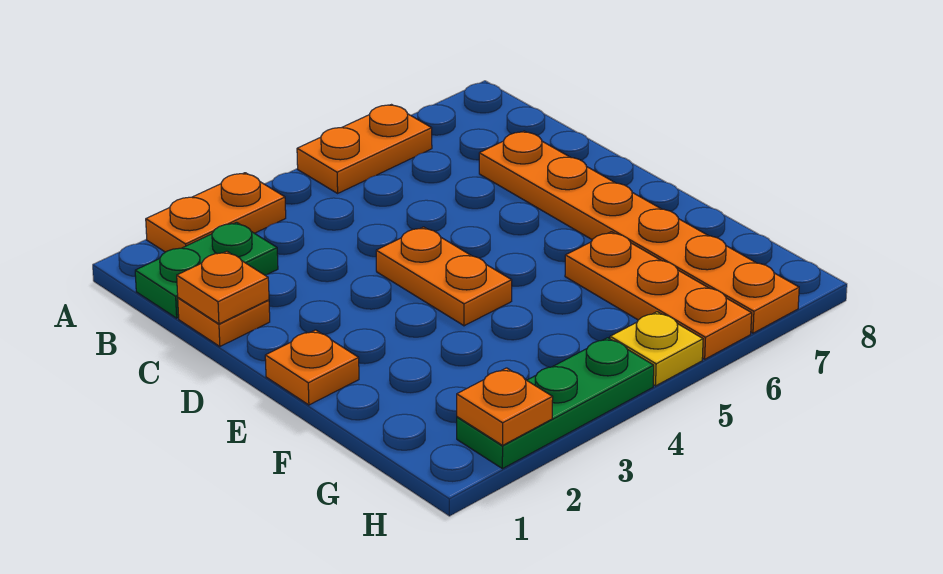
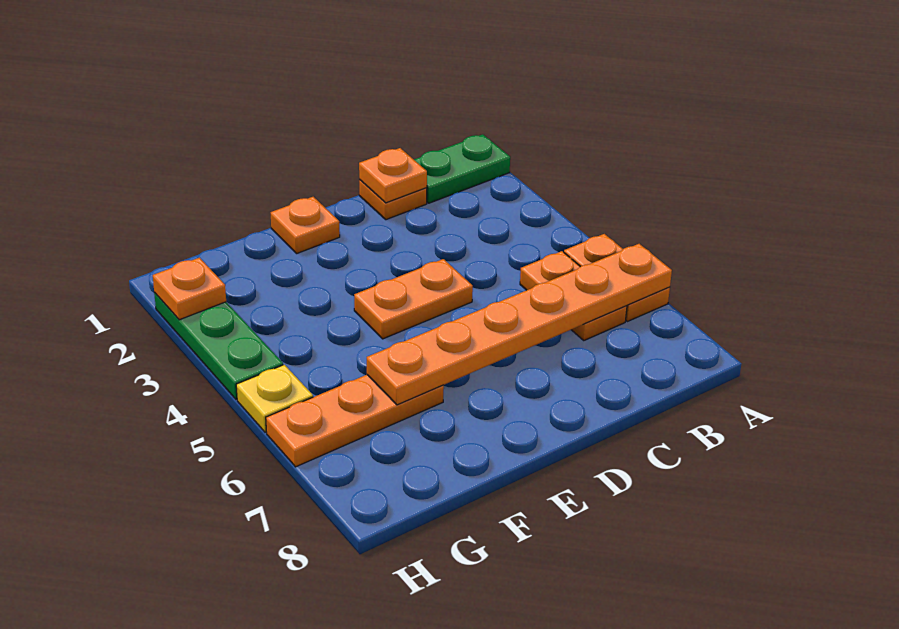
orange 1x2 plate [146,173,286,252] -> orange 1x2 plate moved to [520,251,627,340]
green 1x2 plate [135,222,278,318] -> green 1x2 plate turned to [414,134,510,203]
orange 1x6 plate [479,131,799,333] -> orange 1x6 plate moved to [367,244,672,405]

